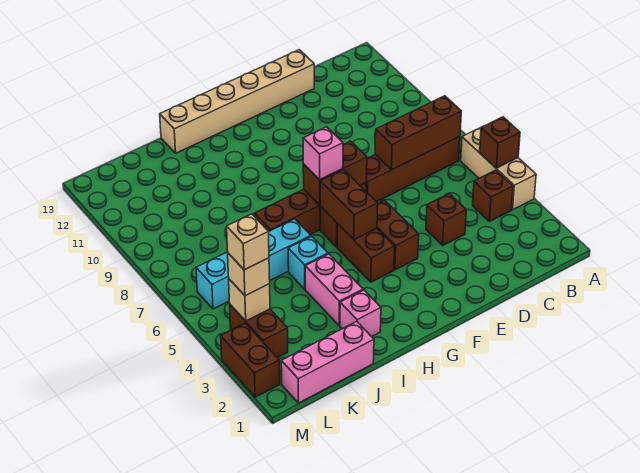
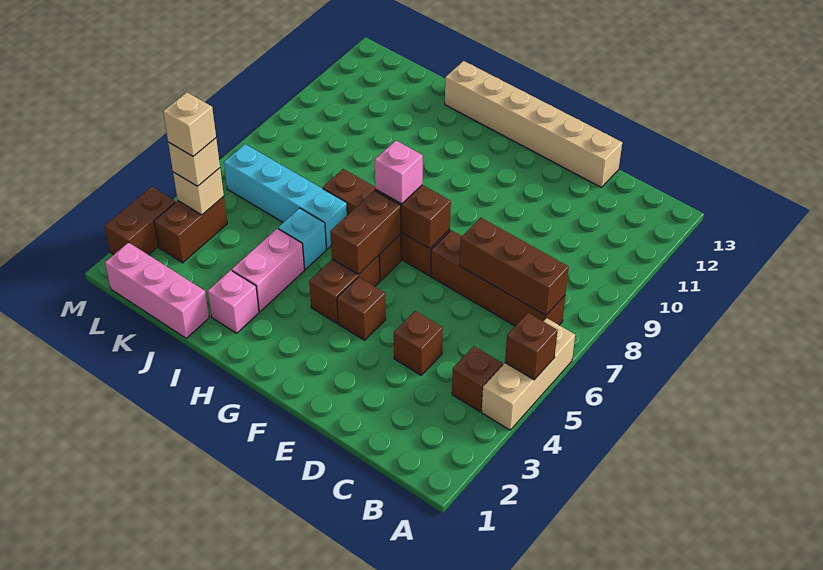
brown 1x2 brick [377,200,419,270] -> brown 1x1 brick [337,277,386,340]

